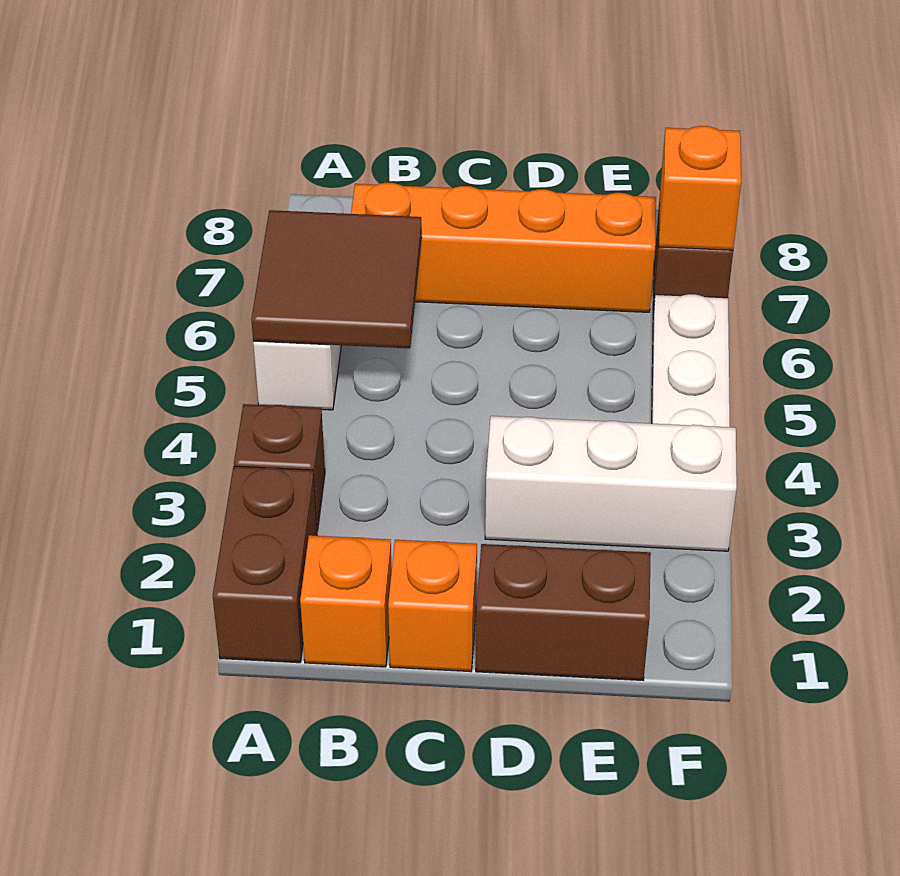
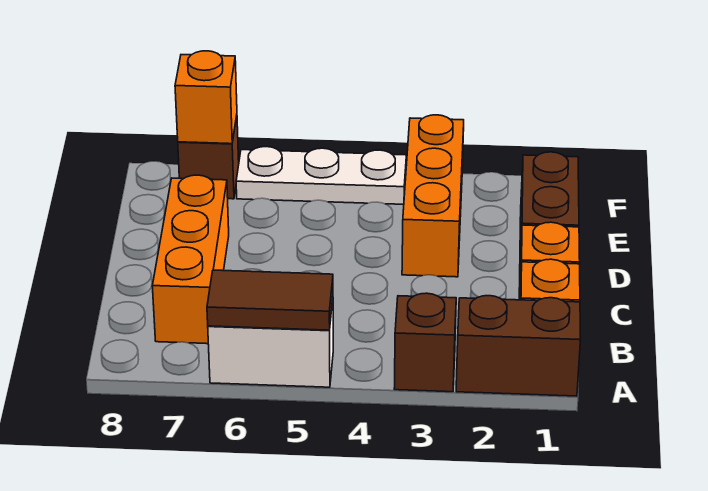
brown 2x2 tile [251,210,422,348] -> brown 1x2 tile [207,270,333,330]
orange 1x4 brick [351,183,656,312] -> orange 1x3 brick [152,175,229,344]
white 1x3 brick [485,416,737,551] -> orange 1x3 brick [402,115,464,277]

